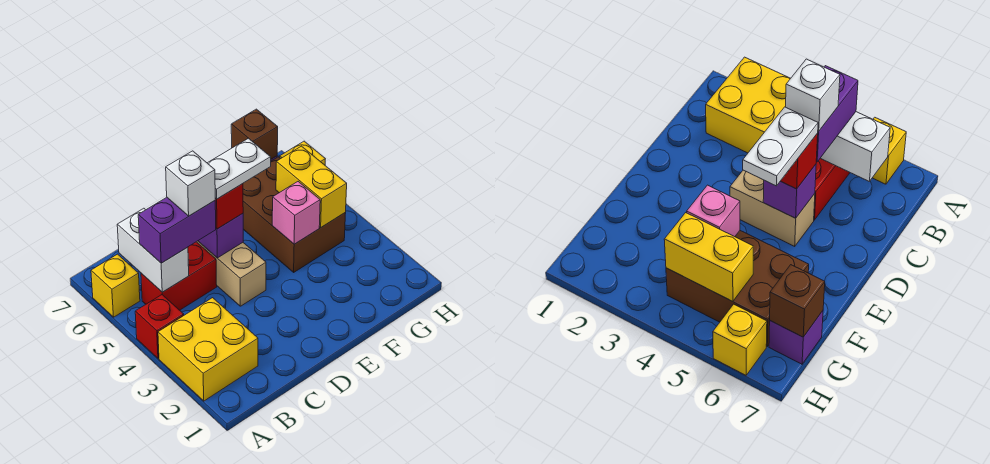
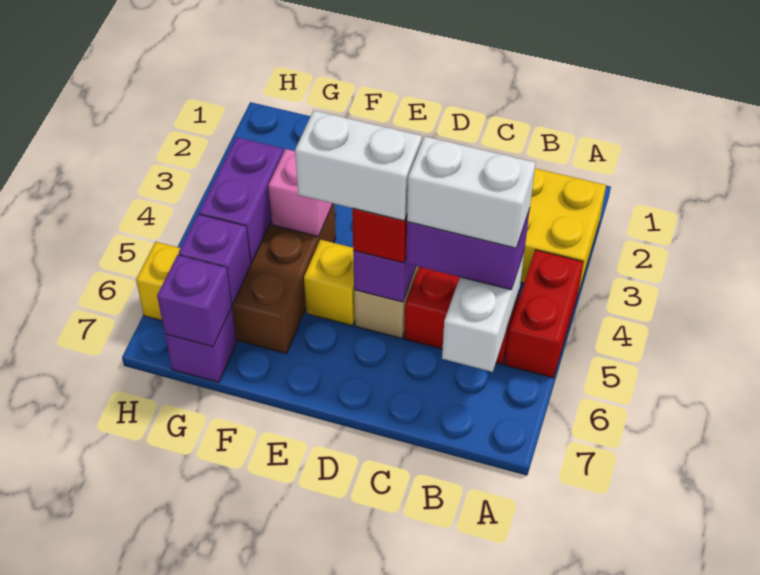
red 1x1 brick [135,295,184,358] -> red 1x2 brick [505,250,584,378]
yellow 1x1 brick [91,254,140,317] -> yellow 1x1 brick moved to [304,240,355,326]
white 1x1 brick [166,151,215,216] -> white 1x2 brick [407,136,536,248]
white 1x2 plate [208,138,271,199] -> white 1x2 brick [295,111,422,221]
yellow 1x2 brick [276,146,347,227] -> purple 1x2 brick [199,137,283,263]
none -> purple 1x1 brick [178,214,251,304]
brown 1x1 brick [231,109,278,159] -> purple 1x1 brick [157,255,232,347]

